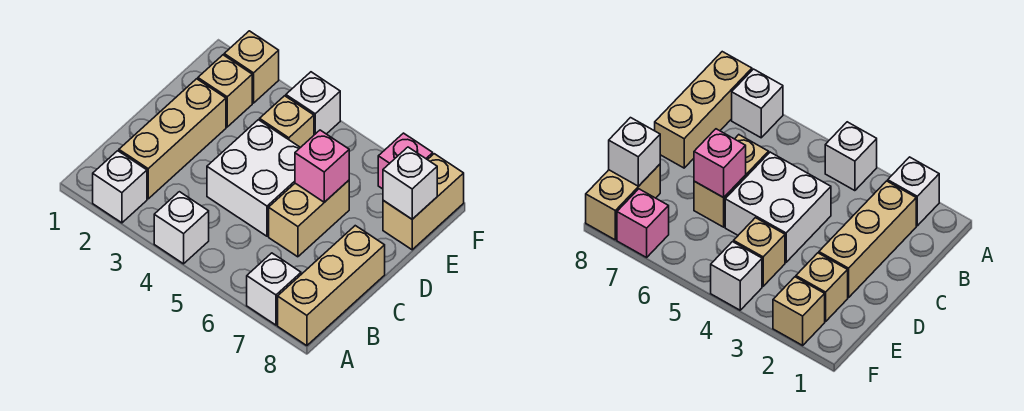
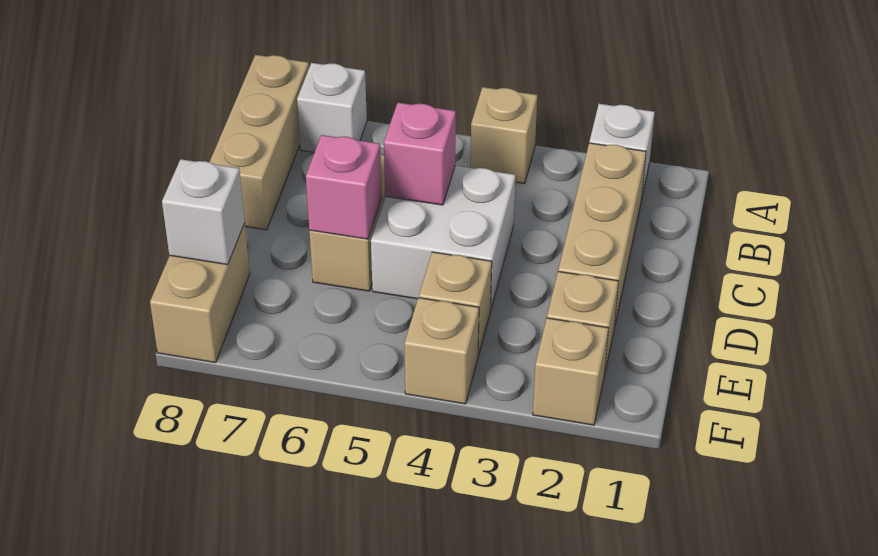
white 1x1 brick [154,192,209,264] -> tan 1x1 brick [470,87,537,184]
white 1x1 brick [286,72,340,135] -> tan 1x1 brick [404,298,479,404]
pink 1x1 brick [378,133,433,189] -> pink 1x1 brick moved to [384,103,456,205]

